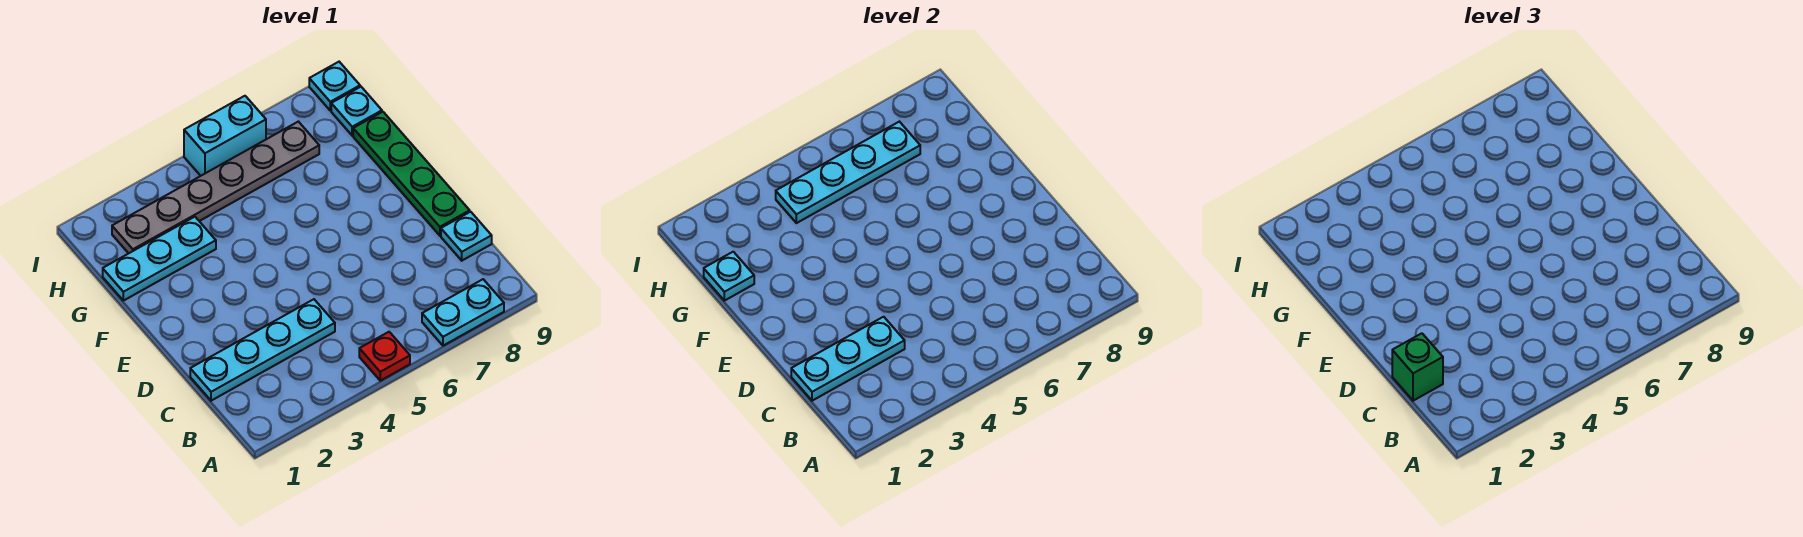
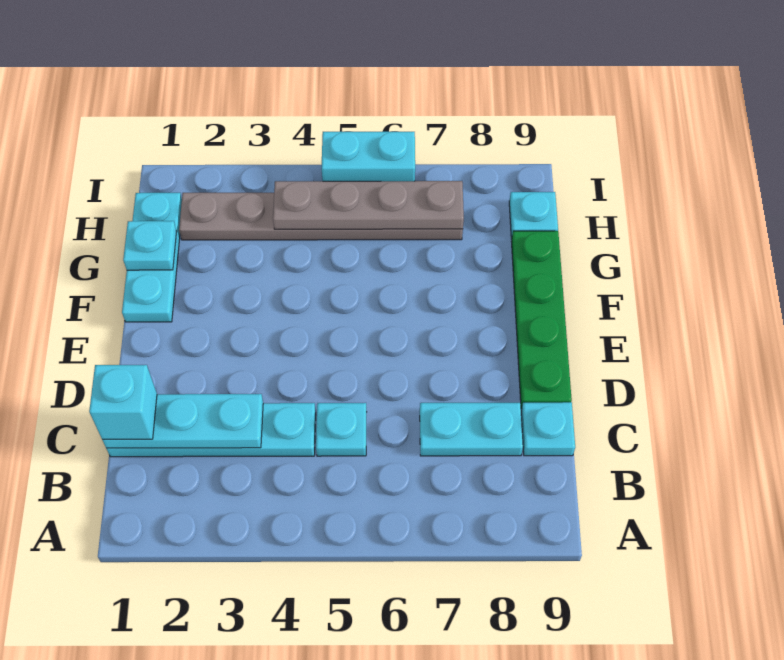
red 1x1 plate [359,332,410,381] -> none
cyan 1x2 plate [422,279,504,346] -> cyan 1x2 plate moved to [420,403,523,456]
green 1x1 brick [1392,333,1443,401] -> cyan 1x1 brick [89,365,157,440]
cyan 1x3 plate [103,217,216,301] -> cyan 1x3 plate turned to [122,193,182,322]
cyan 1x4 plate [776,122,920,223] -> grey 1x4 plate [273,181,464,229]
cyan 1x1 plate [309,62,360,111] -> cyan 1x1 plate moved to [316,403,366,456]

